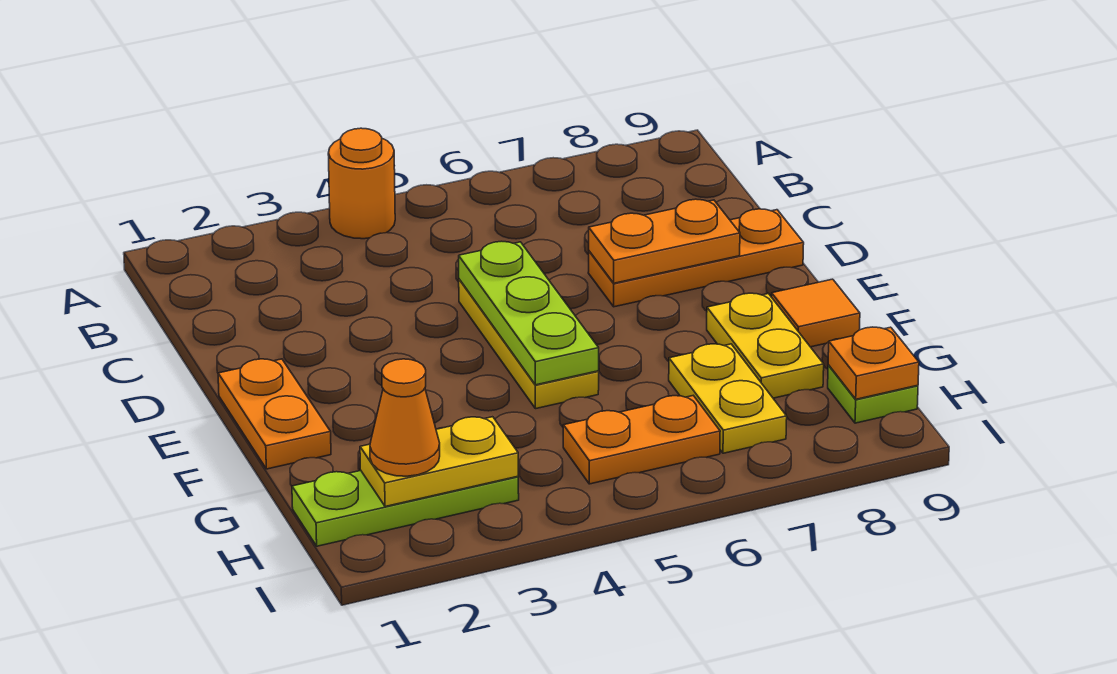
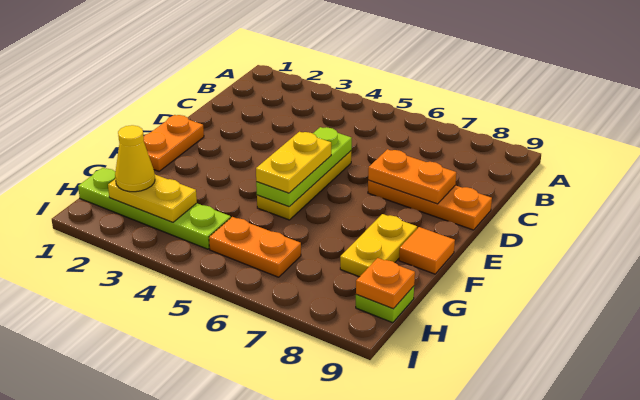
orange 1x1 round brick [328,128,395,239] -> none
yellow 1x2 plate [669,344,787,453] -> yellow 1x2 plate moved to [256,132,331,193]
lime 1x3 plate [292,471,519,546] -> lime 1x4 plate [78,168,231,249]
orange 1x1 cone [370,359,440,476] -> yellow 1x1 cone [115,125,155,192]

